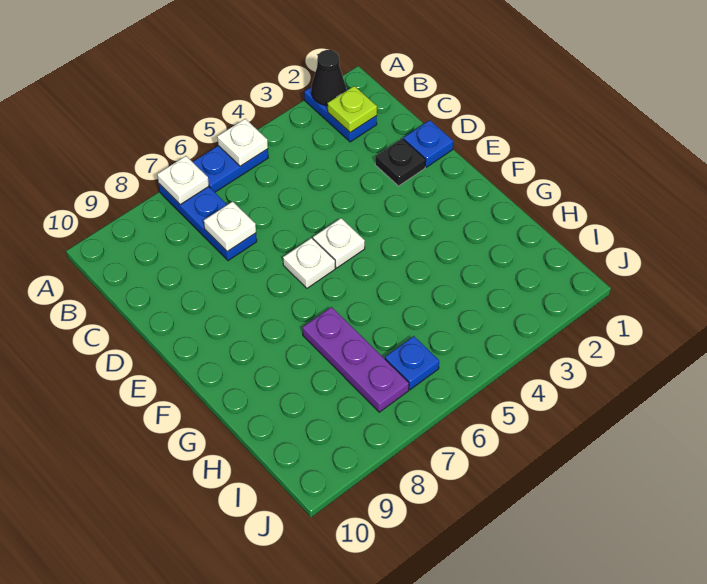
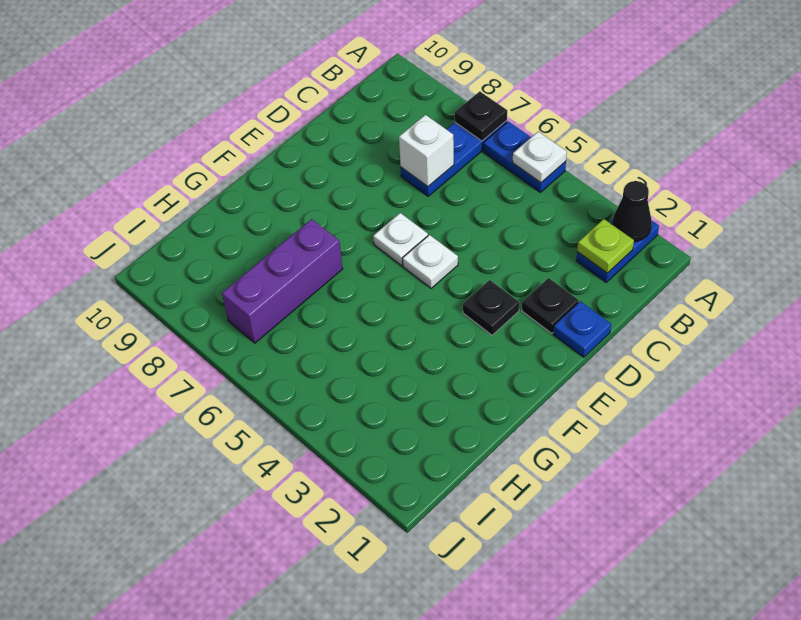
white 1x1 plate [157,156,209,205] -> black 1x1 plate [455,91,507,141]
white 1x1 plate [204,201,256,252] -> white 1x1 brick [399,115,454,187]
none -> black 1x1 plate [463,280,519,335]
purple 1x3 plate [302,307,409,412] -> purple 1x3 brick [222,219,343,343]
blue 1x1 plate [385,336,439,390] -> none

